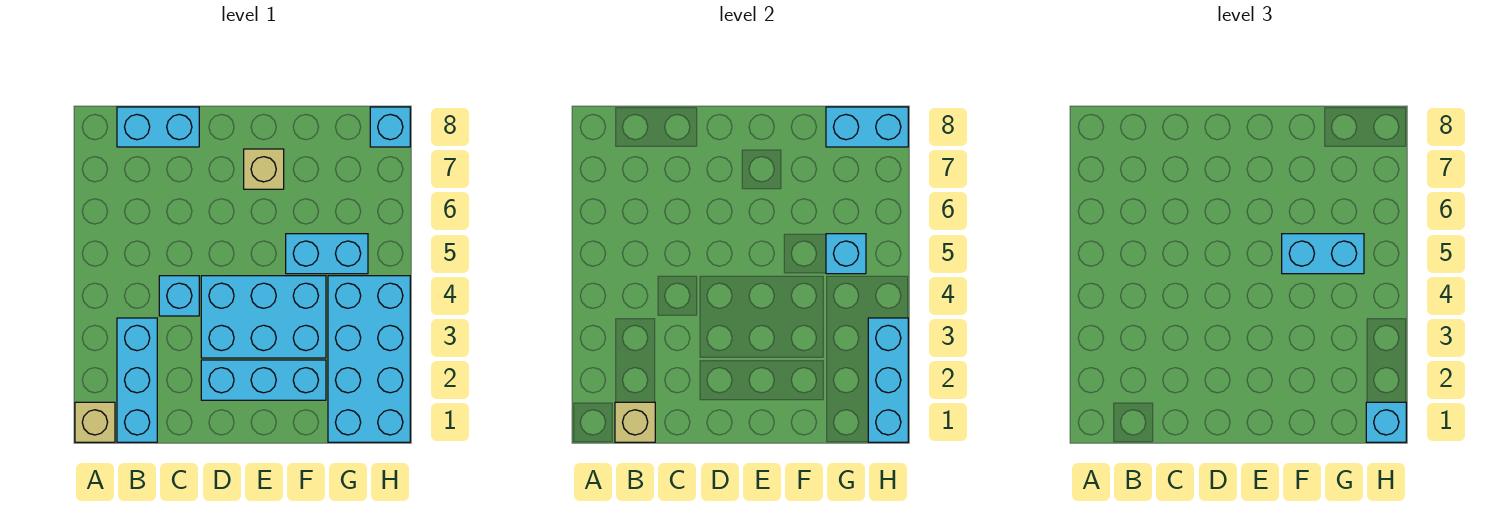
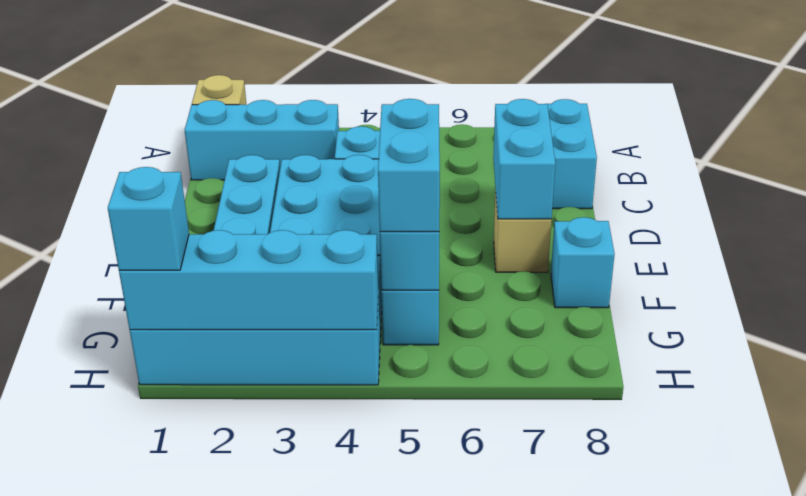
tan 1x1 brick [615,402,655,442] -> none
cyan 1x2 brick [826,107,908,147] -> cyan 1x2 brick moved to [493,99,555,219]
cyan 1x3 brick [868,318,908,442] -> cyan 1x4 brick [119,230,378,330]
cyan 1x1 brick [370,107,410,147] -> cyan 1x1 brick moved to [551,217,615,308]

